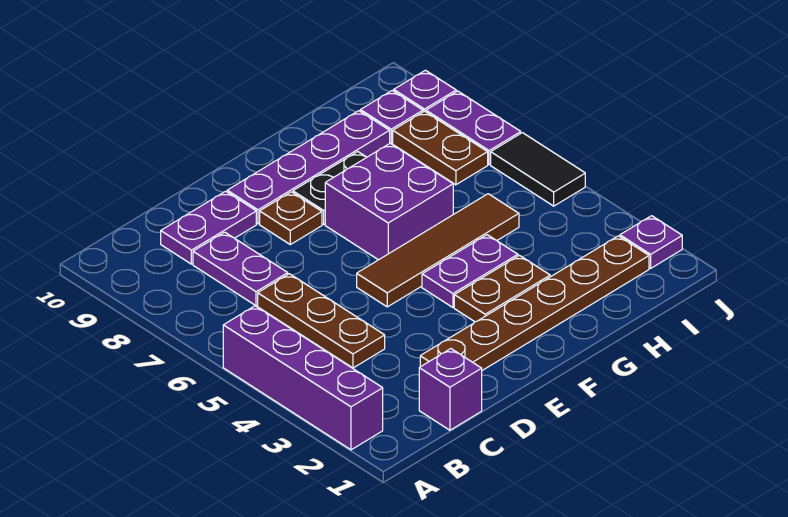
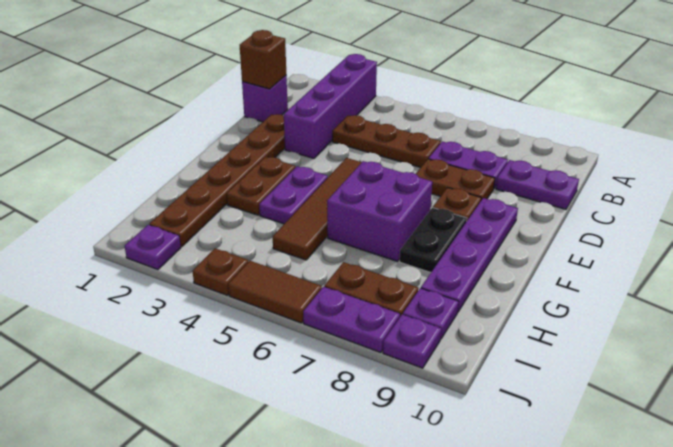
purple 1x4 brick [223,306,383,450] -> purple 1x4 brick turned to [284,54,377,158]
none -> brown 1x1 brick [240,30,286,89]
purple 1x2 plate [161,191,256,264] -> purple 1x2 plate turned to [496,160,579,209]
none -> brown 1x2 plate [416,159,495,200]
none -> brown 1x1 plate [193,248,248,295]
black 1x2 tile [491,133,585,206] -> brown 1x2 tile [228,261,322,323]

